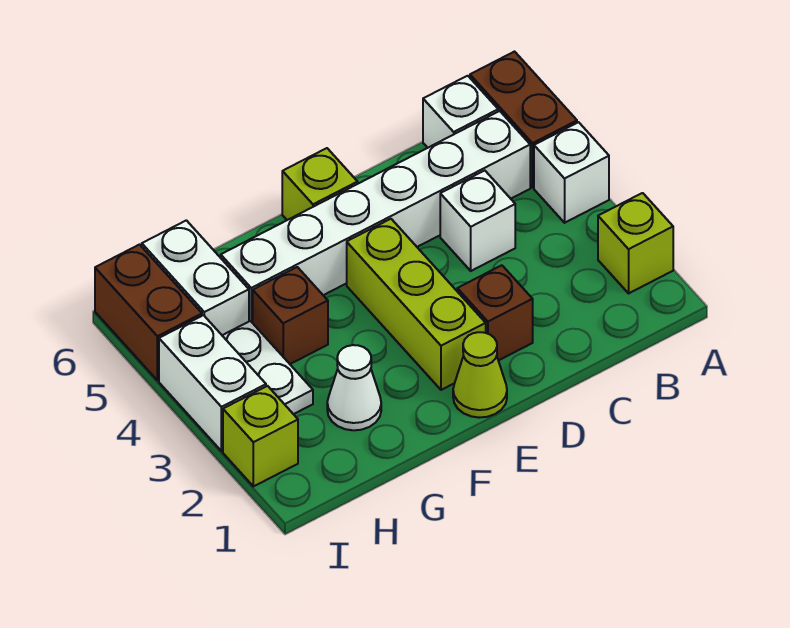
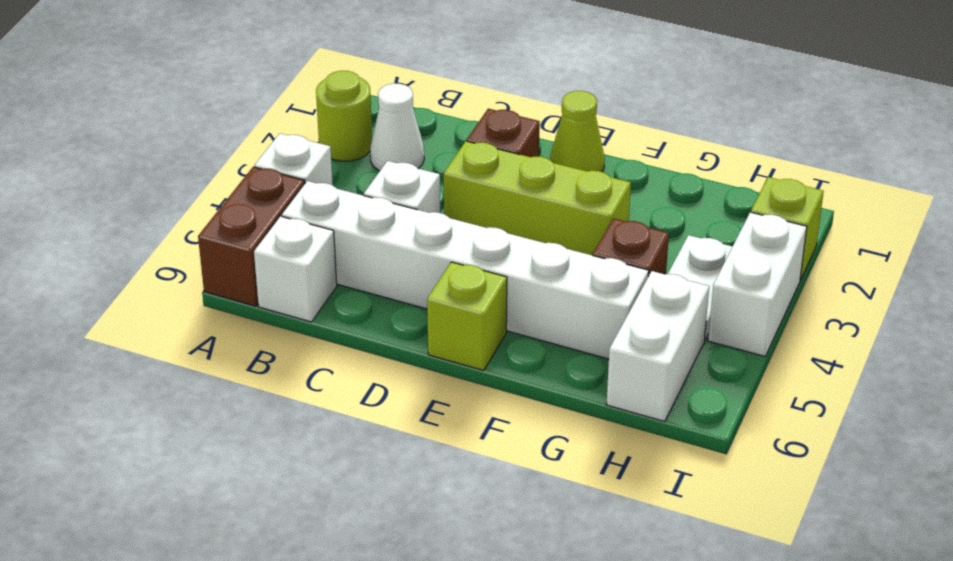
lime 1x1 brick [598,193,673,293] -> lime 1x1 round brick [316,71,372,161]
lime 1x3 brick [347,219,486,390] -> lime 1x3 brick turned to [444,141,631,255]
white 1x1 cone [327,345,381,430] -> white 1x1 cone moved to [370,83,424,171]
brown 1x2 brick [95,245,202,380] -> none

